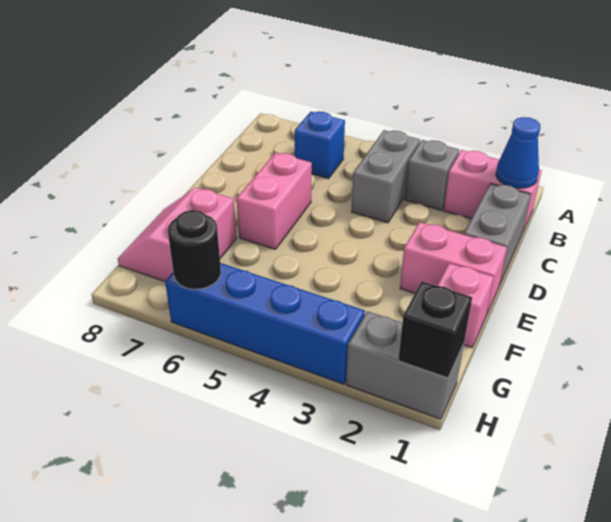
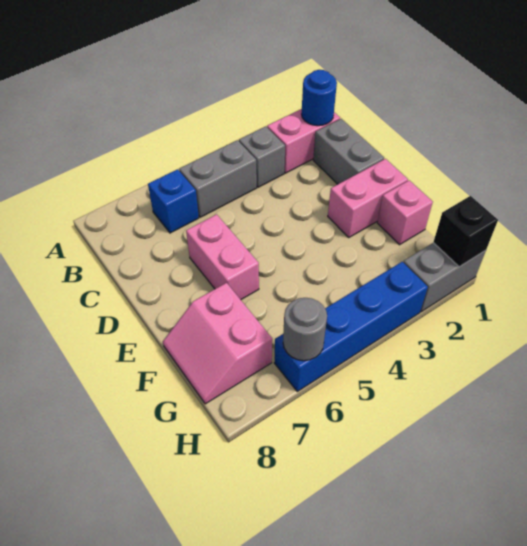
blue 1x1 cone [496,117,540,188] -> blue 1x1 round brick [301,70,337,126]
grey 1x2 brick [351,130,420,223] -> grey 1x2 brick turned to [179,140,257,217]
black 1x1 round brick [168,210,221,289] -> grey 1x1 round brick [283,298,327,361]

